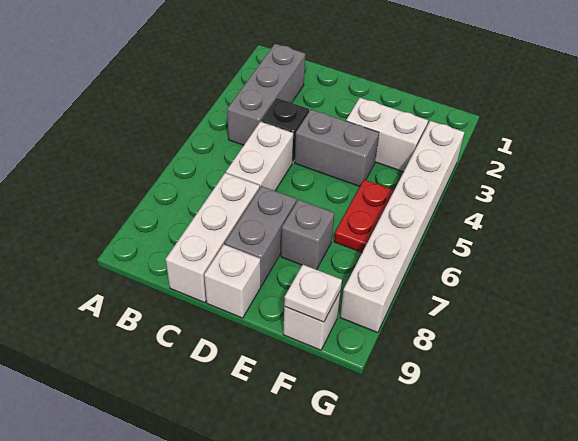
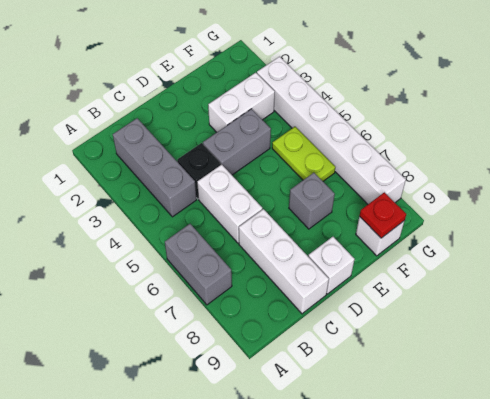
grey 1x2 brick [225,186,297,286] -> grey 1x2 brick moved to [165,224,232,305]
red 1x2 plate [334,180,394,252] -> lime 1x2 plate [272,127,335,181]
white 1x1 plate [284,265,342,322] -> red 1x1 plate [359,192,406,238]

